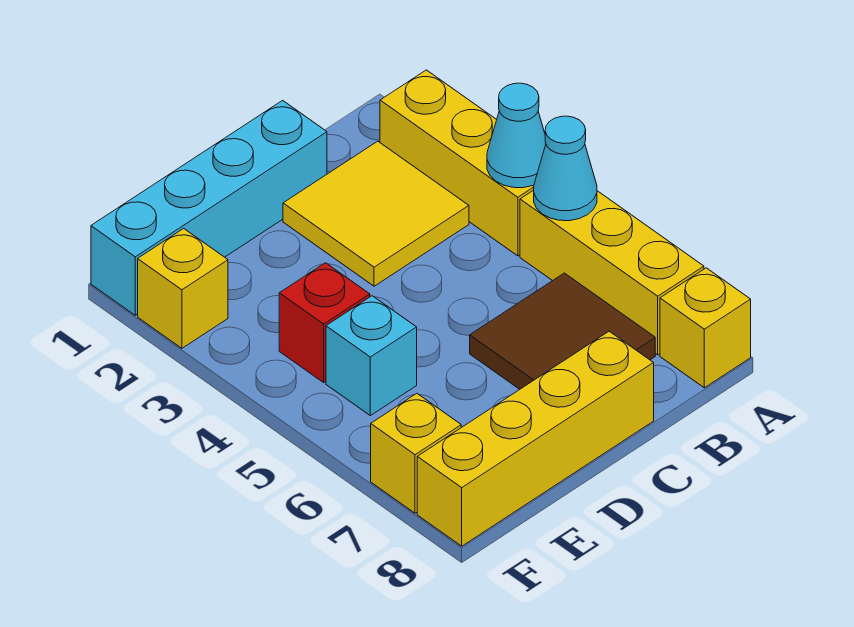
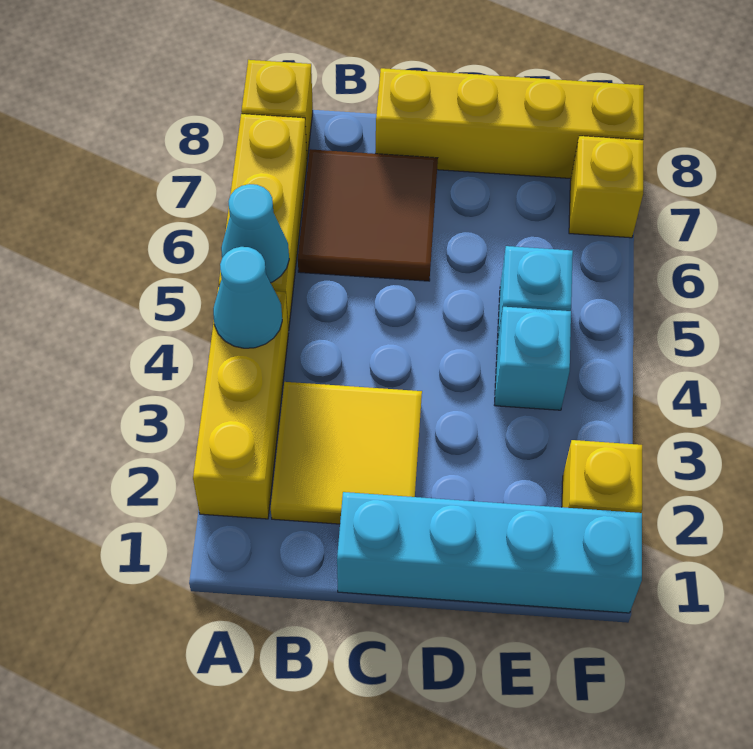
red 1x1 brick [279,263,370,382] -> cyan 1x1 brick [495,307,571,410]

